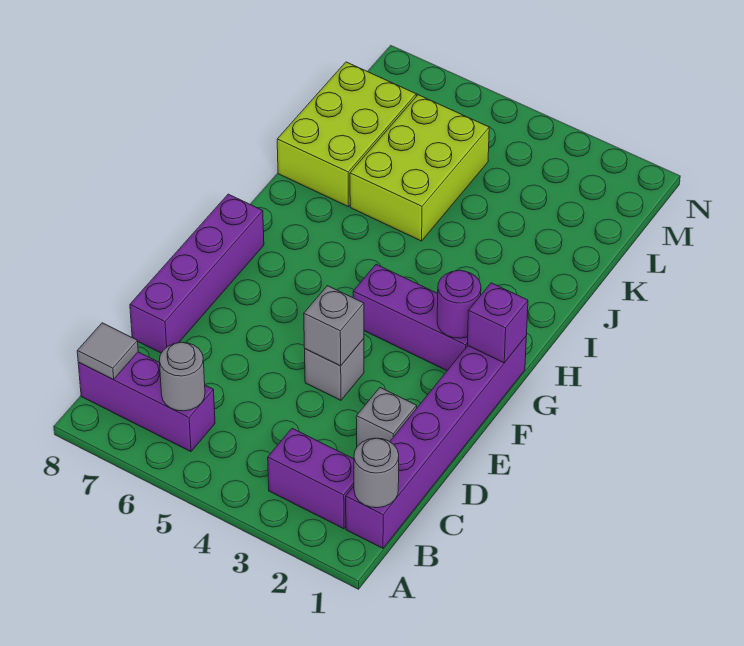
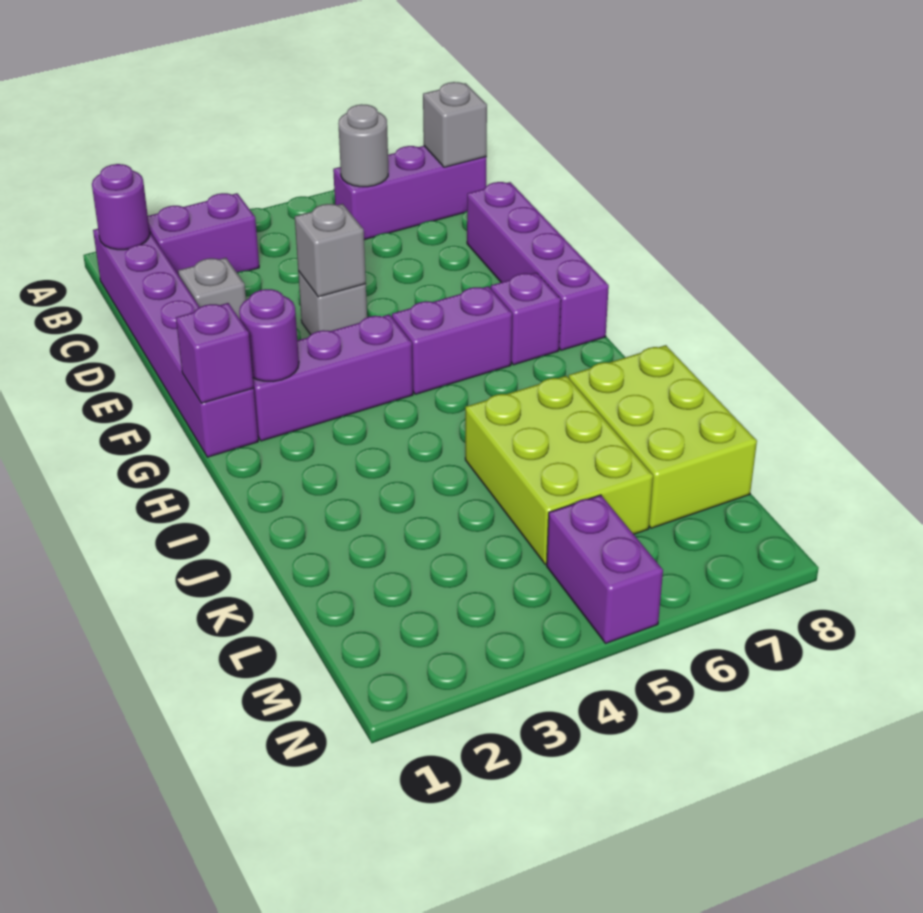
grey 1x1 round brick [354,438,399,508] -> purple 1x1 round brick [92,164,150,250]
grey 1x1 tile [77,323,138,380] -> grey 1x1 brick [423,82,487,167]
none -> purple 1x2 brick [392,286,512,394]
none -> purple 1x1 brick [491,272,561,365]
none -> purple 1x2 brick [547,495,663,643]

